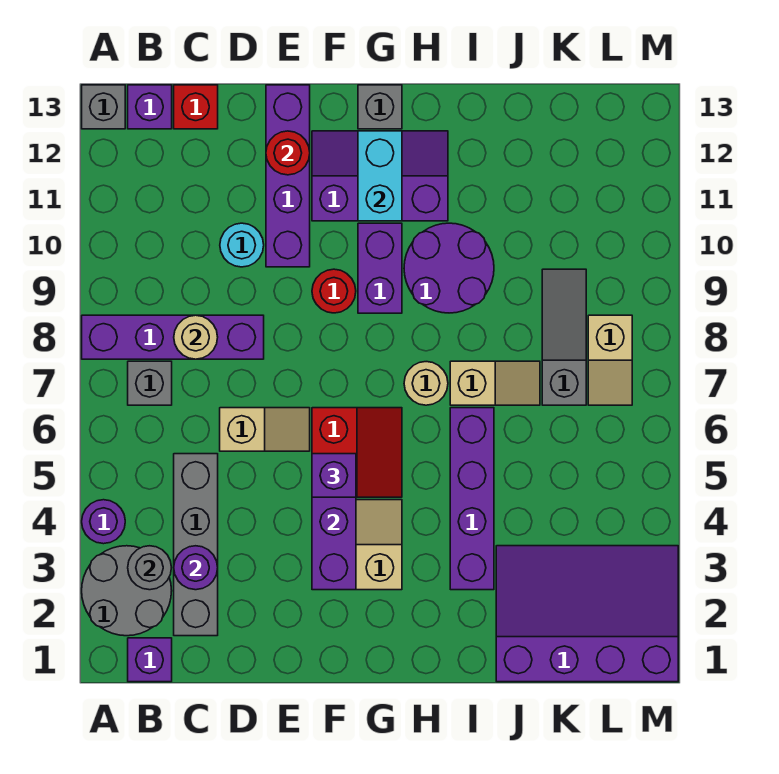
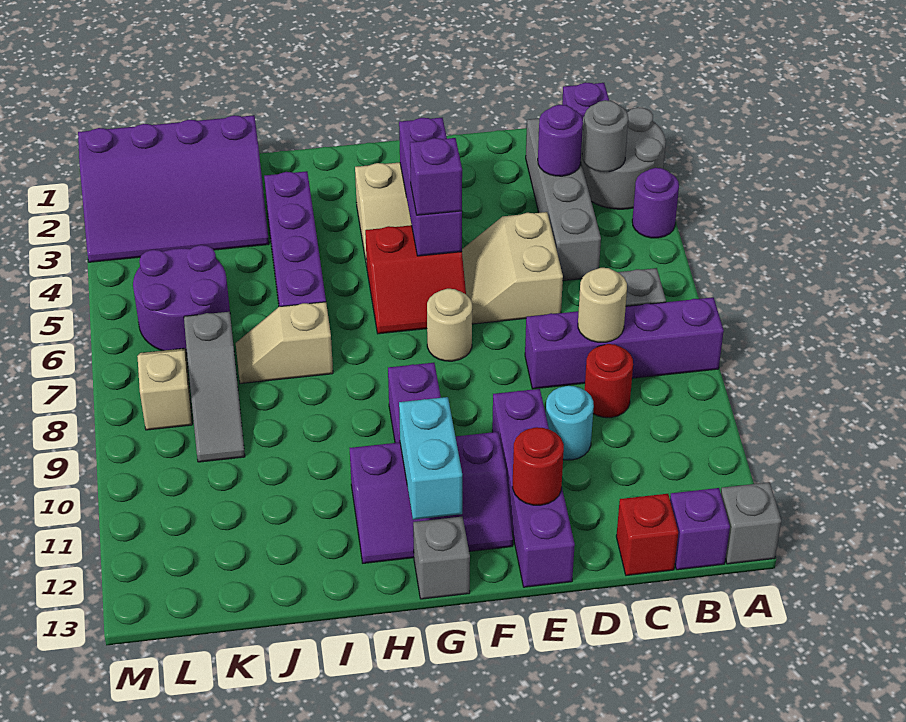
tan 1x2 slope [220,408,310,451] -> tan 2x2 slope [462,212,563,324]
red 2x2 slope [312,408,402,497] -> red 2x2 slope turned to [365,225,466,334]
red 1x1 round brick [312,269,356,313] -> red 1x1 round brick moved to [585,344,633,418]
tan 1x1 round brick [404,362,448,405] -> tan 1x1 round brick moved to [427,289,472,361]
purple 2x2 round brick [404,223,494,313] -> purple 2x2 round brick moved to [133,245,230,354]

